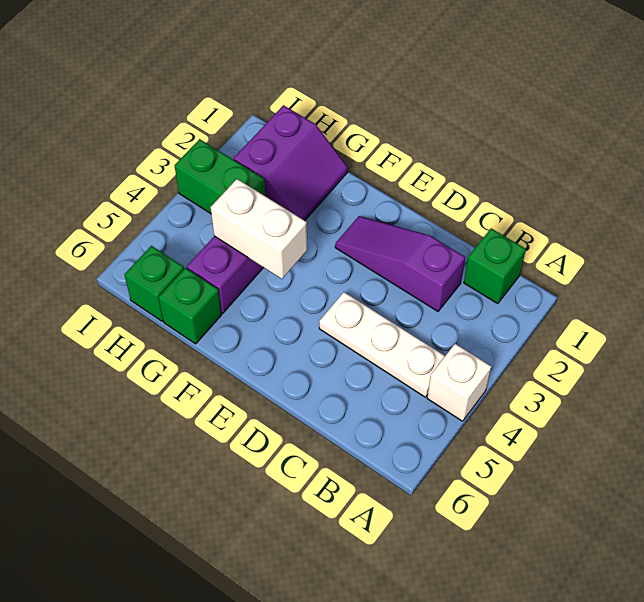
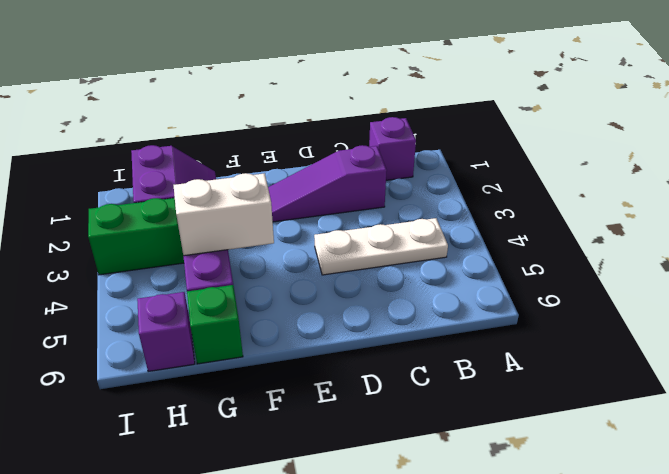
white 1x1 brick [427,344,491,421] -> none
green 1x1 brick [464,228,526,304] -> purple 1x1 brick [369,117,416,180]
green 1x1 brick [124,246,184,321] -> purple 1x1 brick [137,292,195,372]

